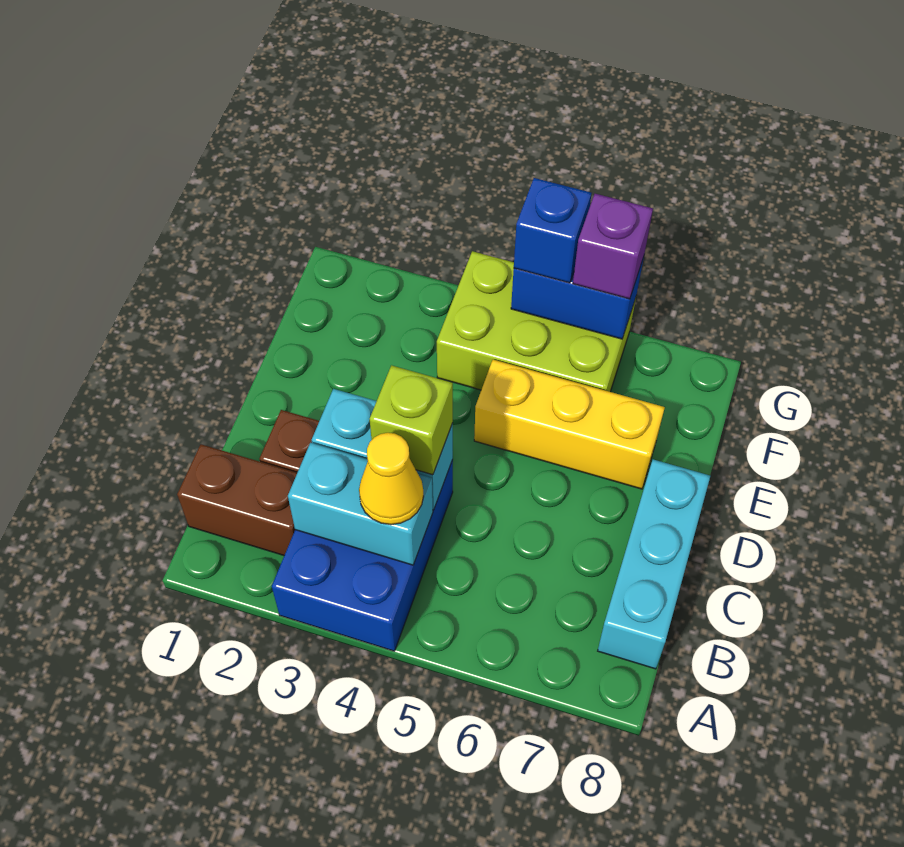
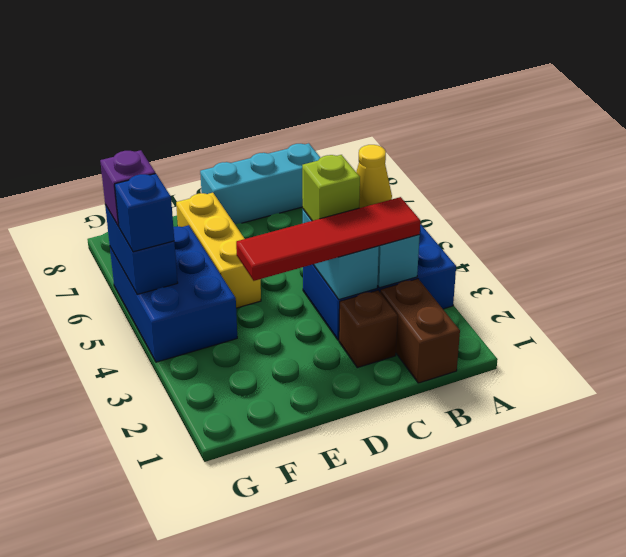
none -> red 1x4 tile [236,197,420,281]
lime 2x3 brick [437,251,636,392] -> blue 2x3 brick [110,225,237,362]

